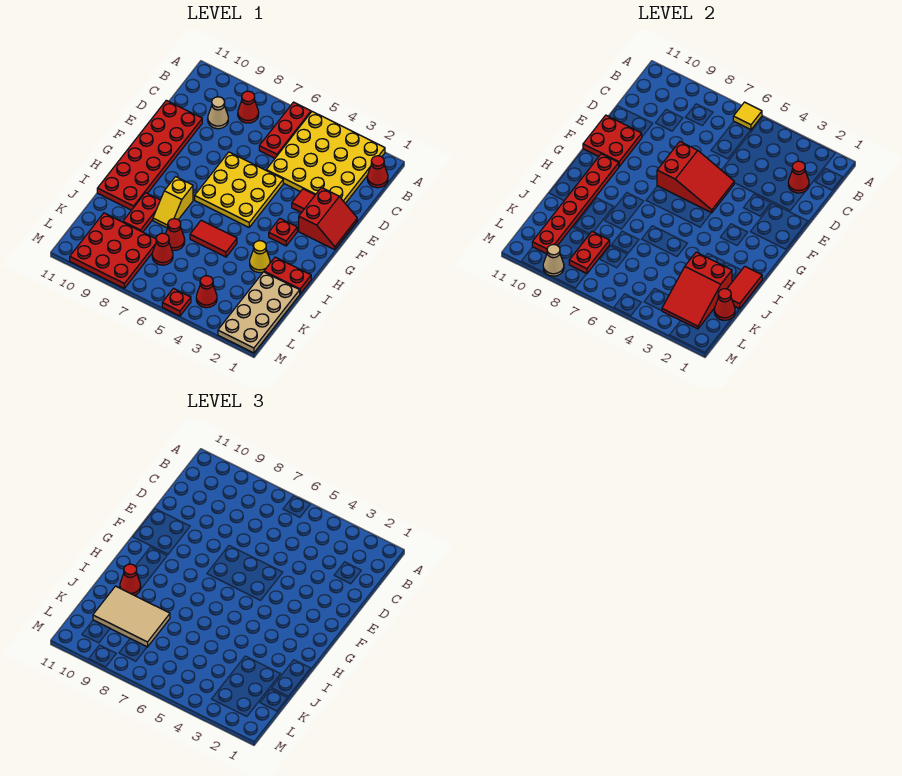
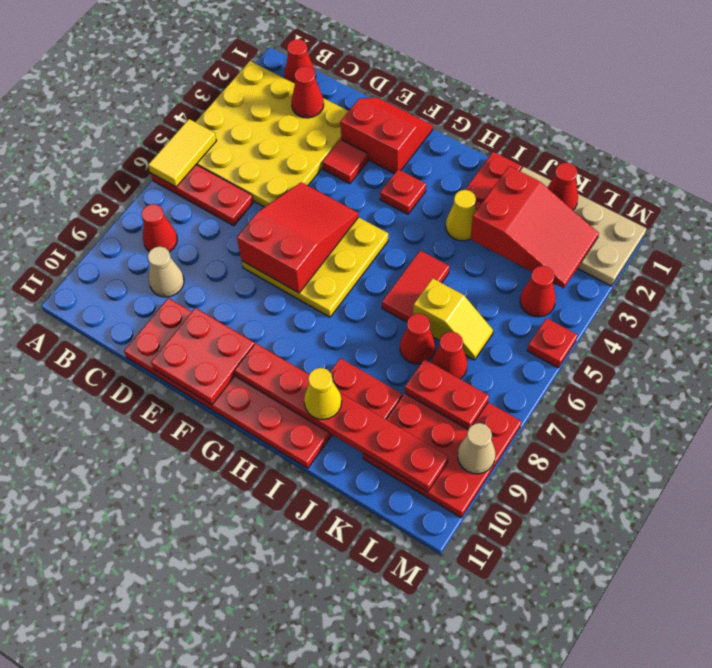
yellow 1x1 tile [733,102,762,130] -> yellow 1x2 tile [148,119,217,187]
yellow 1x2 slope [153,177,193,228] -> yellow 1x2 slope moved to [413,278,493,360]
red 1x2 tile [727,266,762,309] -> none
red 1x1 cone [120,564,141,595] -> yellow 1x1 cone [304,368,342,419]
tan 2x3 tile [93,586,170,647] -> none

